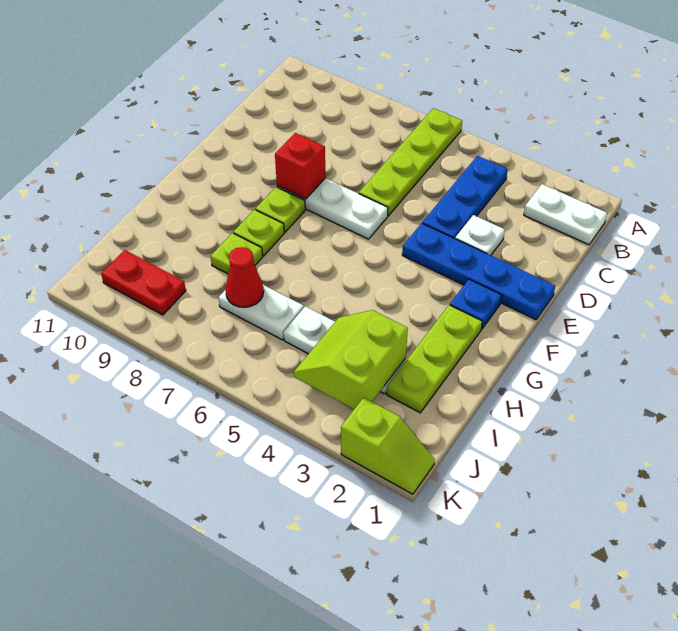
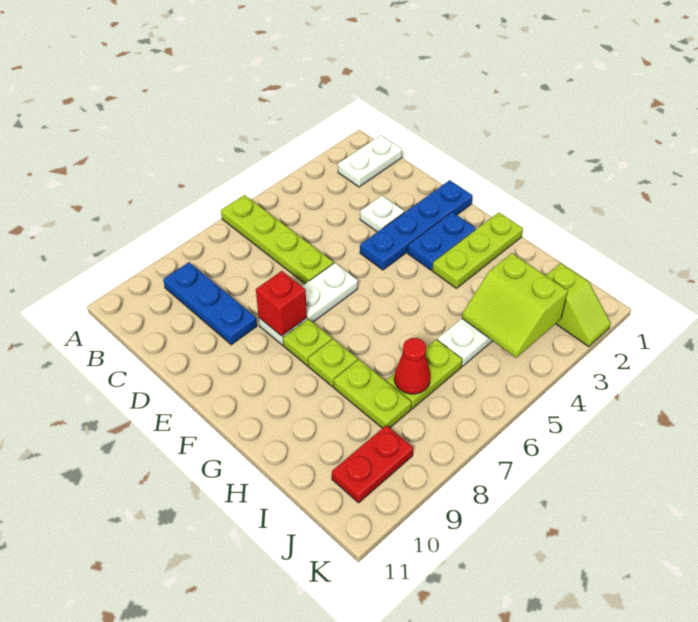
blue 1x3 plate [422,156,508,238] -> blue 1x3 plate moved to [163,262,257,345]
blue 1x1 plate [450,279,502,329] -> blue 1x2 plate [408,212,476,270]
lime 1x3 plate [387,305,482,413] -> lime 1x3 plate turned to [432,212,523,288]
lime 1x1 plate [211,233,263,274] -> lime 1x2 plate [334,360,412,428]
white 1x2 plate [219,285,304,340] -> lime 1x2 plate [387,339,462,409]
lime 1x2 slope [341,397,435,494] -> lime 1x2 slope turned to [546,263,611,347]

